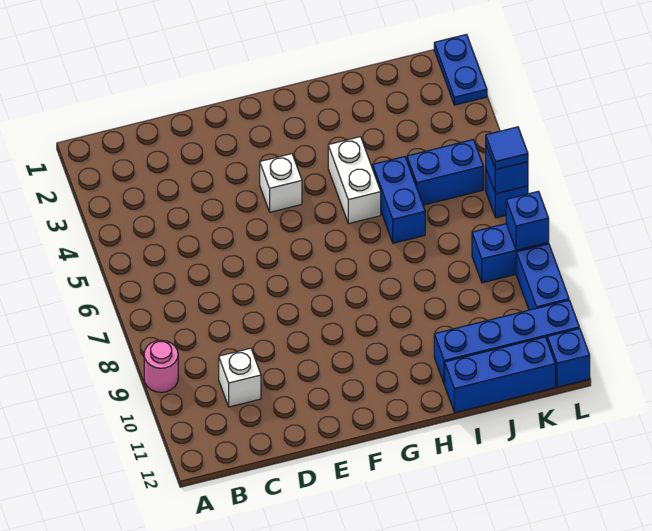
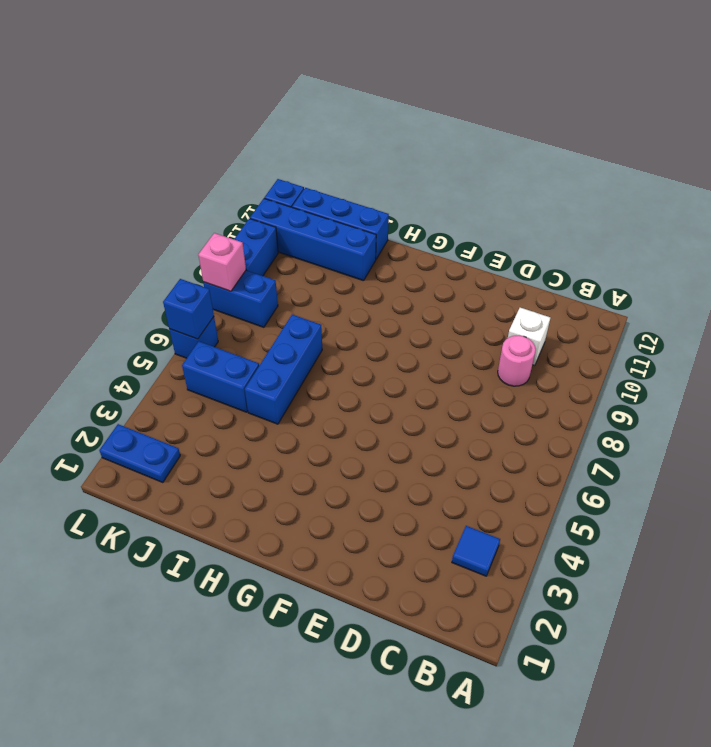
pink 1x1 round brick [144,340,178,392] -> pink 1x1 round brick moved to [498,336,536,386]
white 1x1 brick [260,154,302,212] -> none
white 1x2 brick [328,137,381,224] -> none
blue 1x2 brick [373,157,425,243] -> blue 1x3 brick [245,315,322,424]
blue 1x2 plate [434,34,487,105] -> blue 1x2 plate turned to [99,424,180,482]
blue 1x1 tile [486,127,528,169] -> blue 1x1 tile moved to [452,526,500,576]
blue 1x1 brick [506,191,549,250] -> pink 1x1 brick [198,233,246,291]

